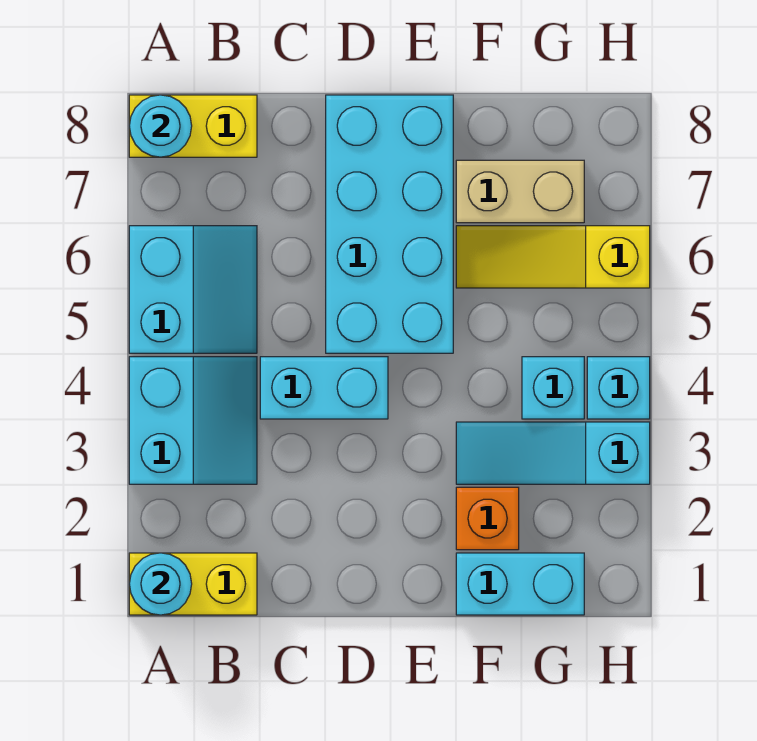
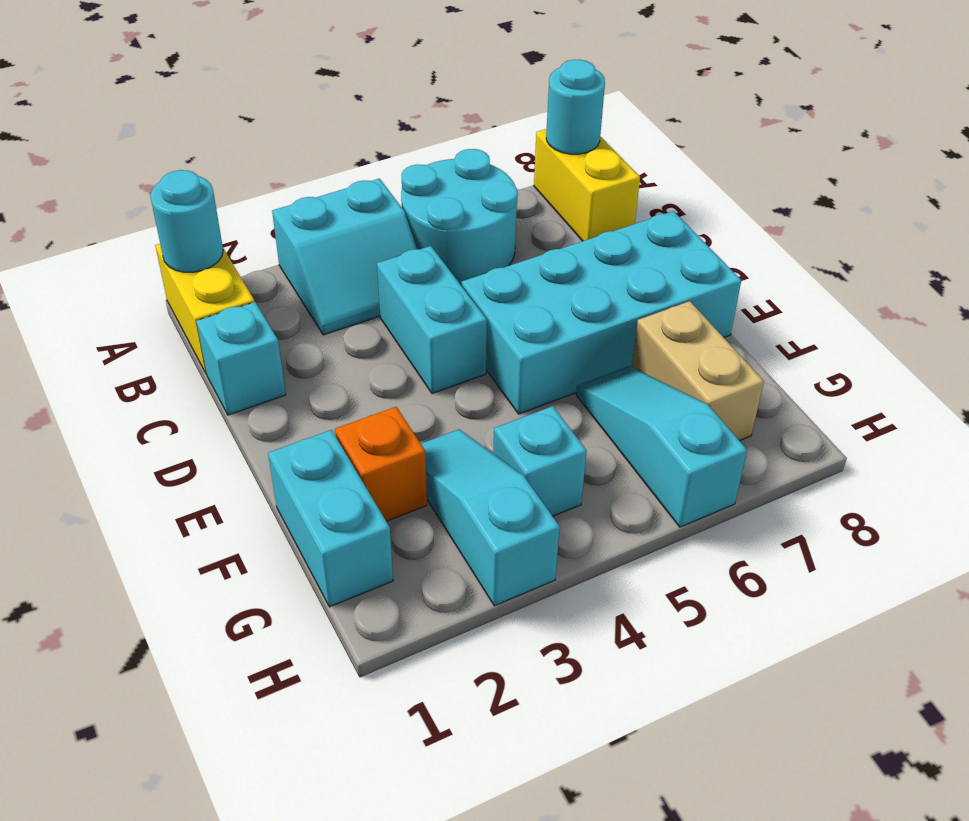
cyan 2x2 slope [129,226,257,353] -> cyan 2x2 round brick [401,149,518,285]
yellow 1x3 slope [456,226,650,288] -> cyan 1x3 slope [576,366,747,527]
cyan 1x1 brick [587,357,650,419] -> cyan 1x1 brick moved to [196,302,286,415]

